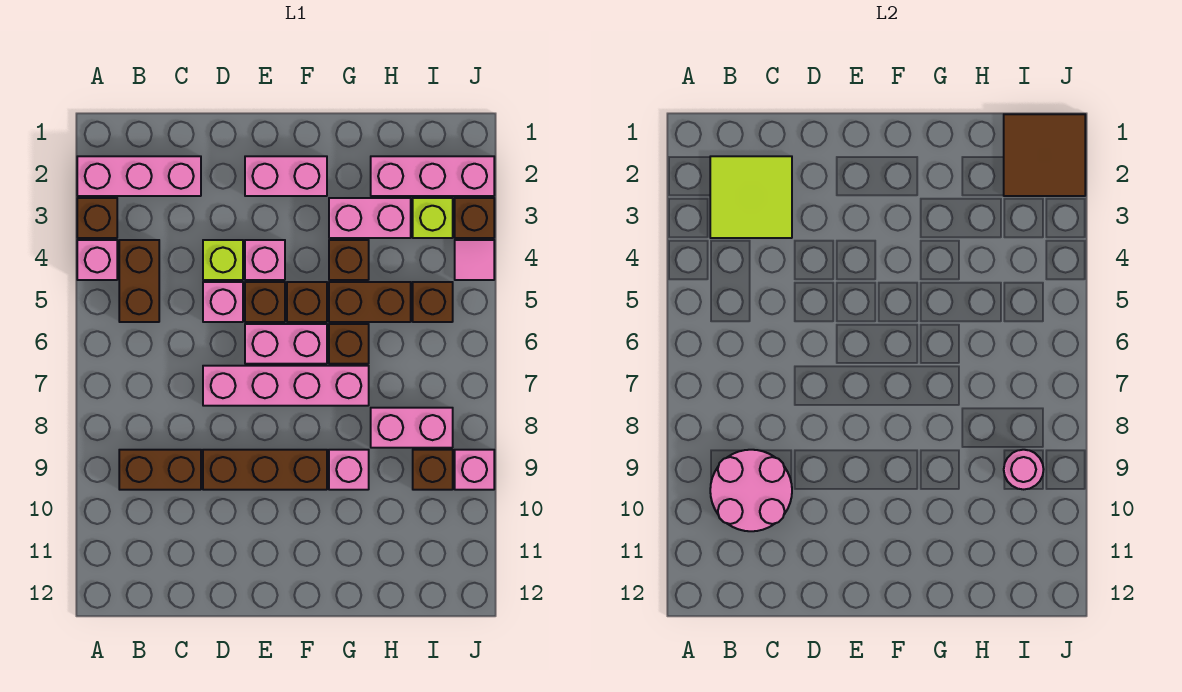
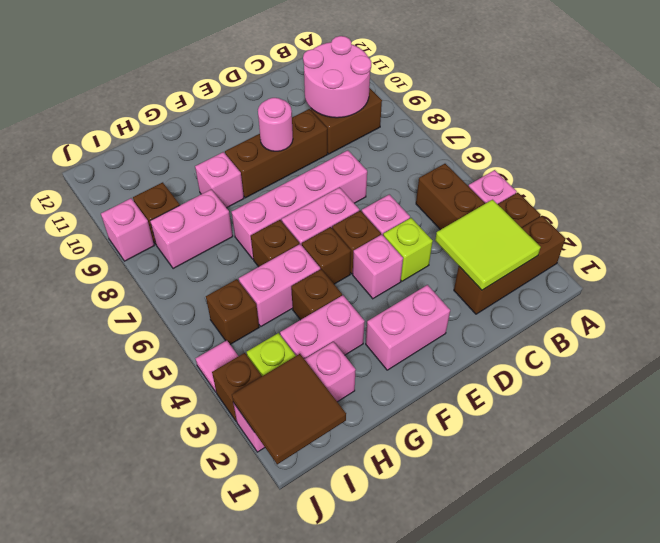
pink 1x3 brick [77,156,201,196] -> brown 1x3 brick [454,216,566,314]
brown 1x2 brick [329,282,411,322] -> pink 1x2 brick [239,244,320,326]
pink 1x1 round brick [1004,450,1044,489] -> pink 1x1 round brick moved to [258,98,293,151]

